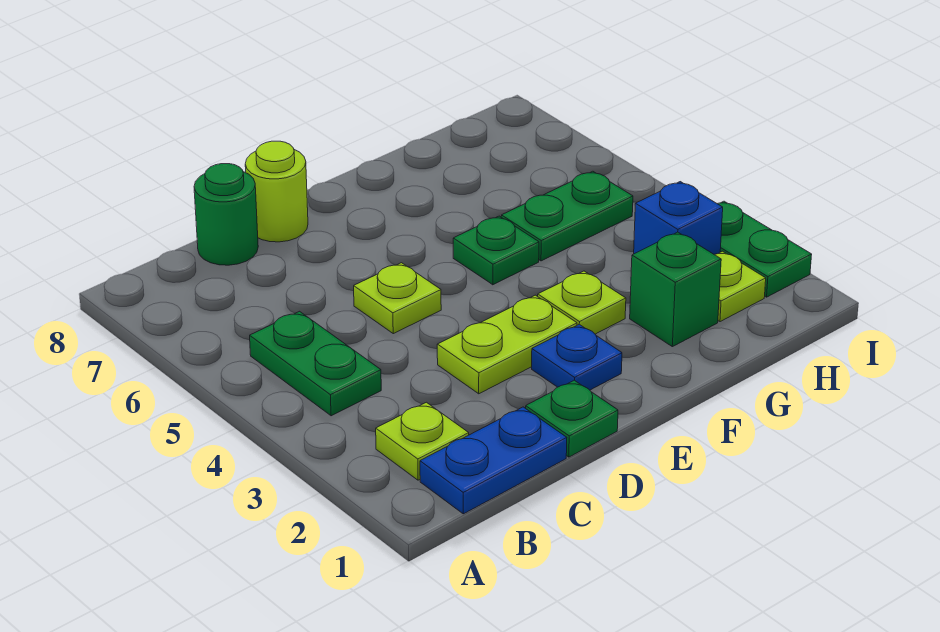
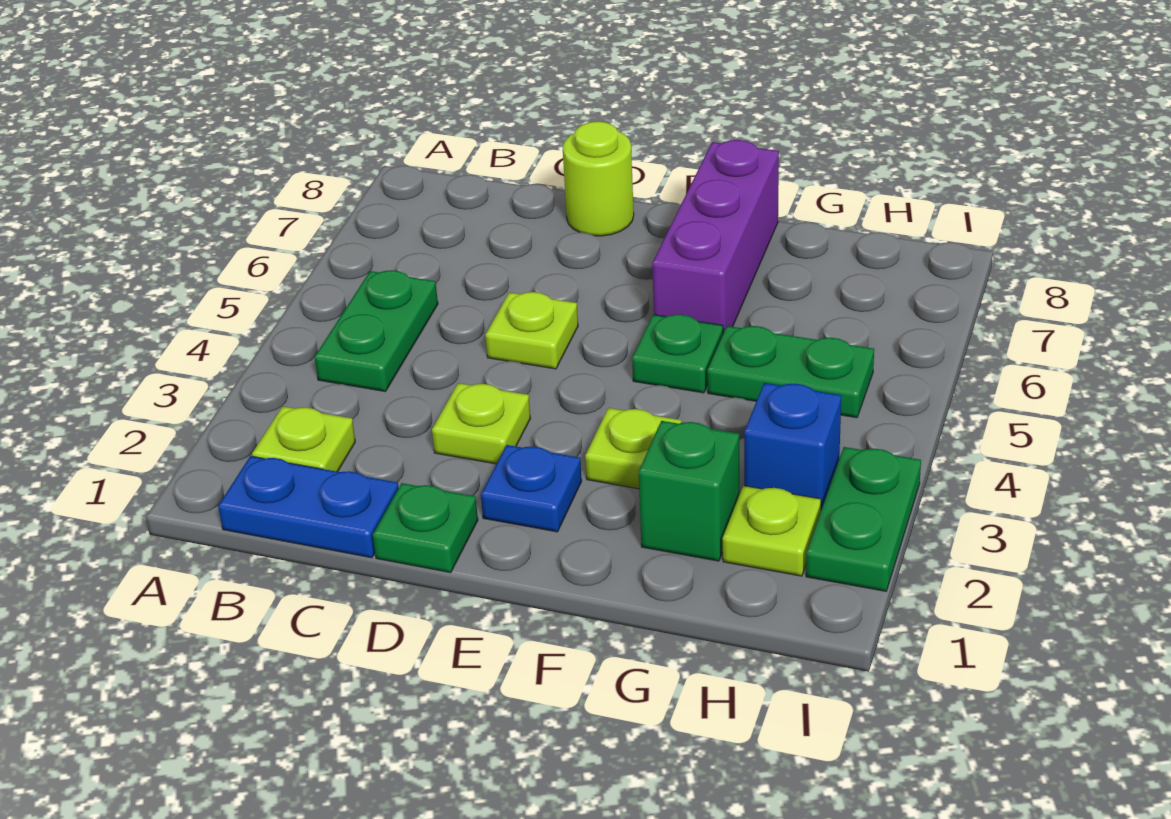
green 1x1 round brick [194,164,258,265] -> none
lime 1x2 plate [437,295,577,394] -> lime 1x1 plate [432,383,531,464]
none -> purple 1x3 brick [652,140,779,333]

